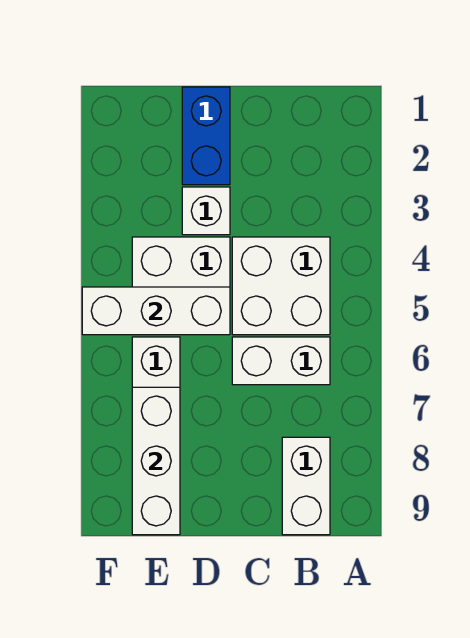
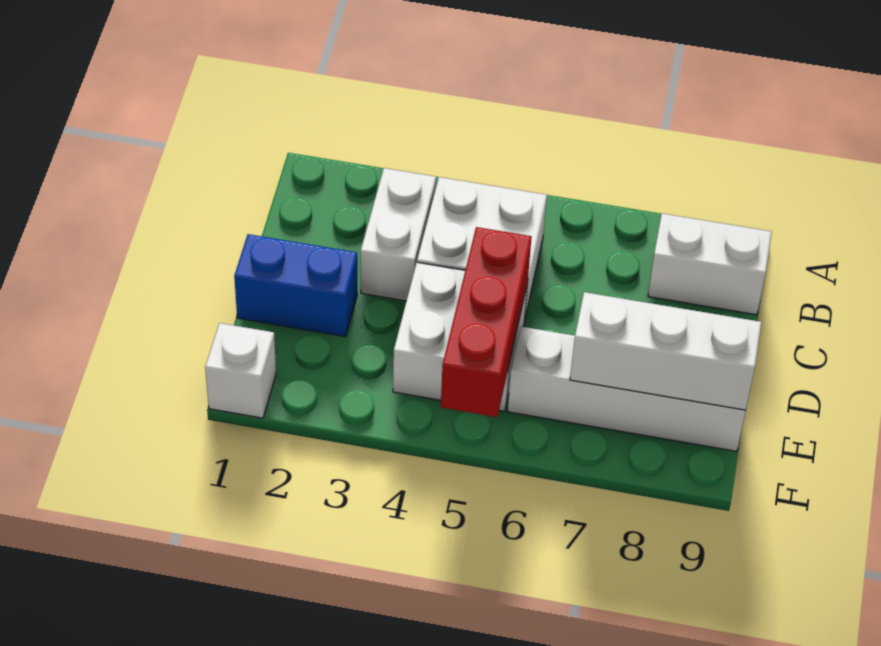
white 1x2 brick [232,337,330,385] -> white 1x2 brick moved to [361,168,436,301]
white 1x1 brick [182,187,230,235] -> white 1x1 brick moved to [205,323,276,418]
white 1x3 brick [82,287,230,335] -> red 1x3 brick [441,227,531,417]

